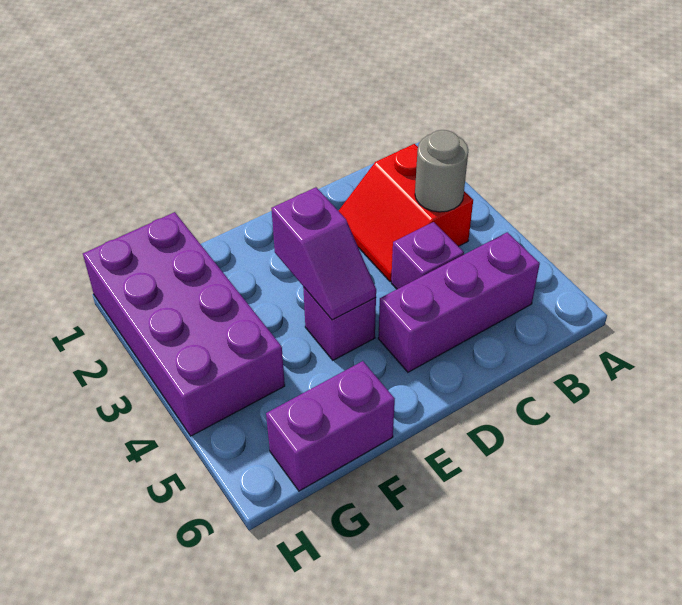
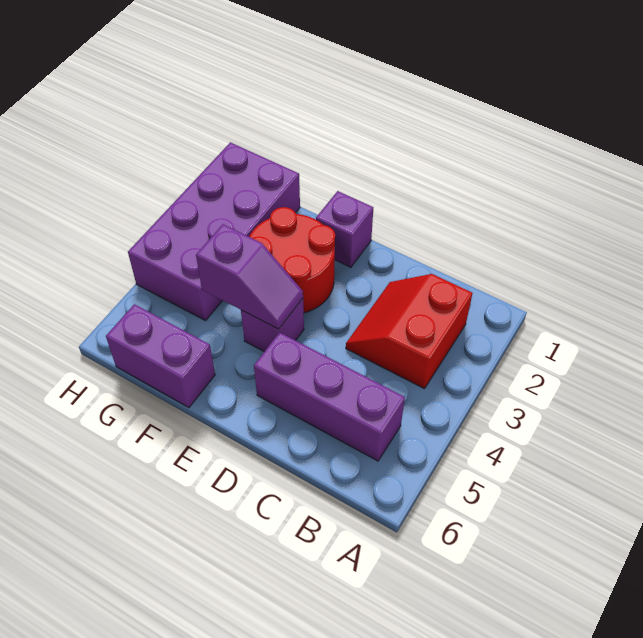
grey 1x1 round brick [415,130,468,212] -> none
purple 1x1 brick [391,222,464,289] -> purple 1x1 brick moved to [316,191,373,267]
none -> red 2x2 round brick [249,207,335,313]
purple 1x2 slope [271,187,376,320] -> purple 1x2 slope turned to [196,224,303,329]

